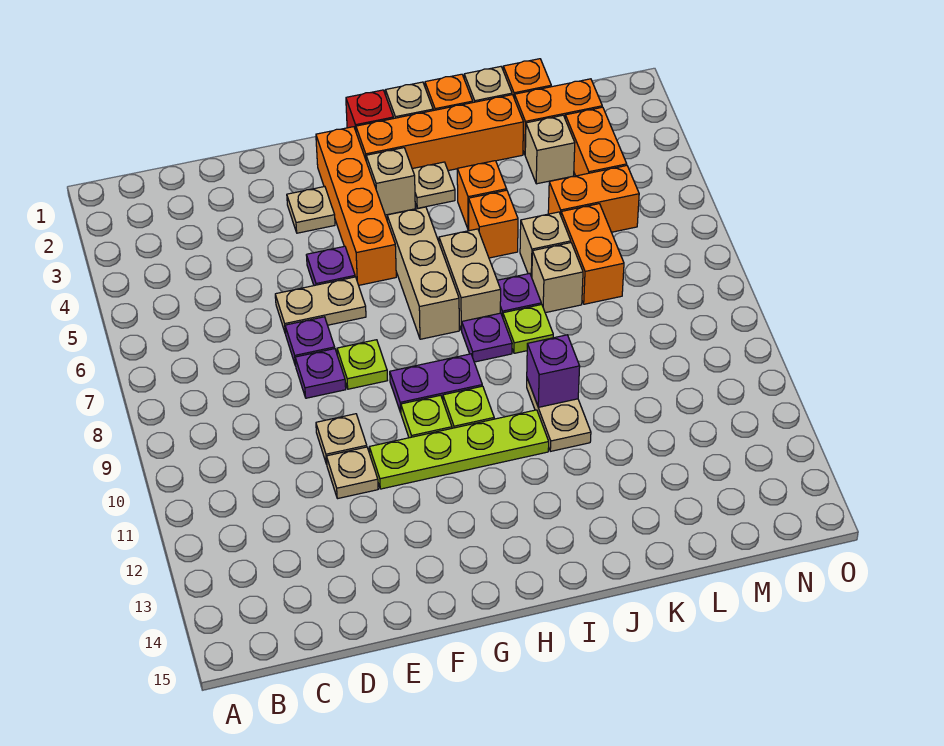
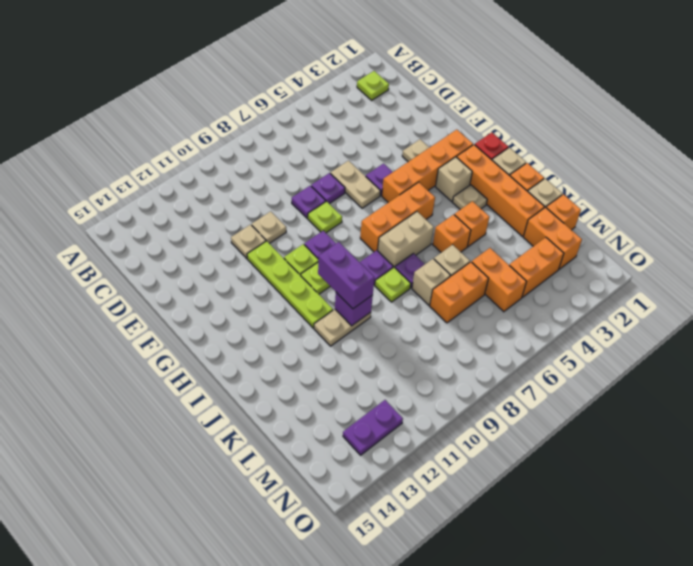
none -> lime 1x1 plate [357,71,389,100]
tan 1x3 brick [387,207,459,339] -> orange 1x3 brick [360,182,435,252]
none -> purple 1x2 brick [318,242,374,309]
tan 1x1 brick [525,115,575,184] -> none
none -> purple 1x2 plate [343,400,403,455]

